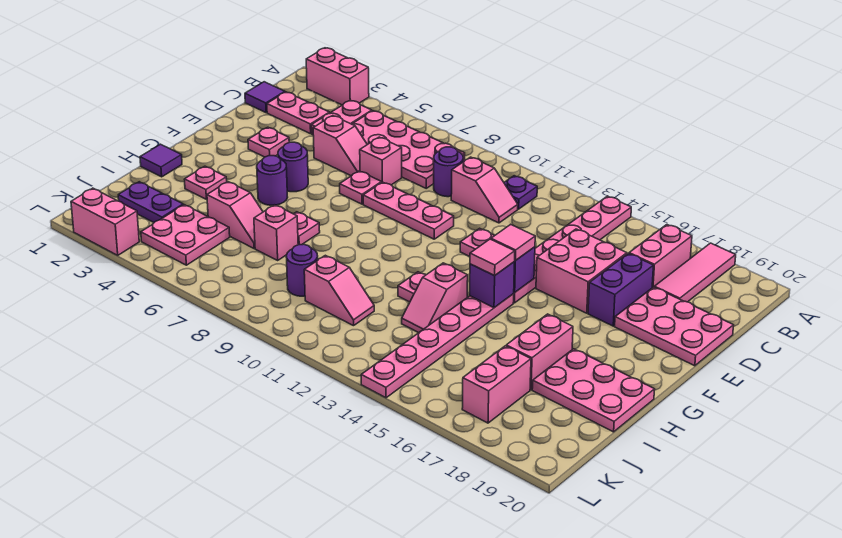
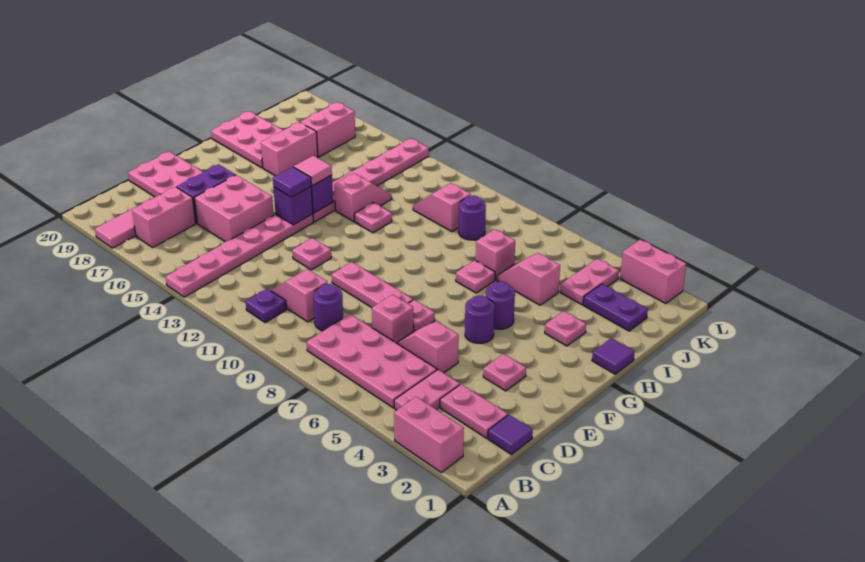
pink 1x1 tile [491,224,535,261] -> purple 1x1 tile [273,167,311,197]
pink 2x2 plate [141,205,230,265] -> pink 1x2 plate [560,259,619,305]

